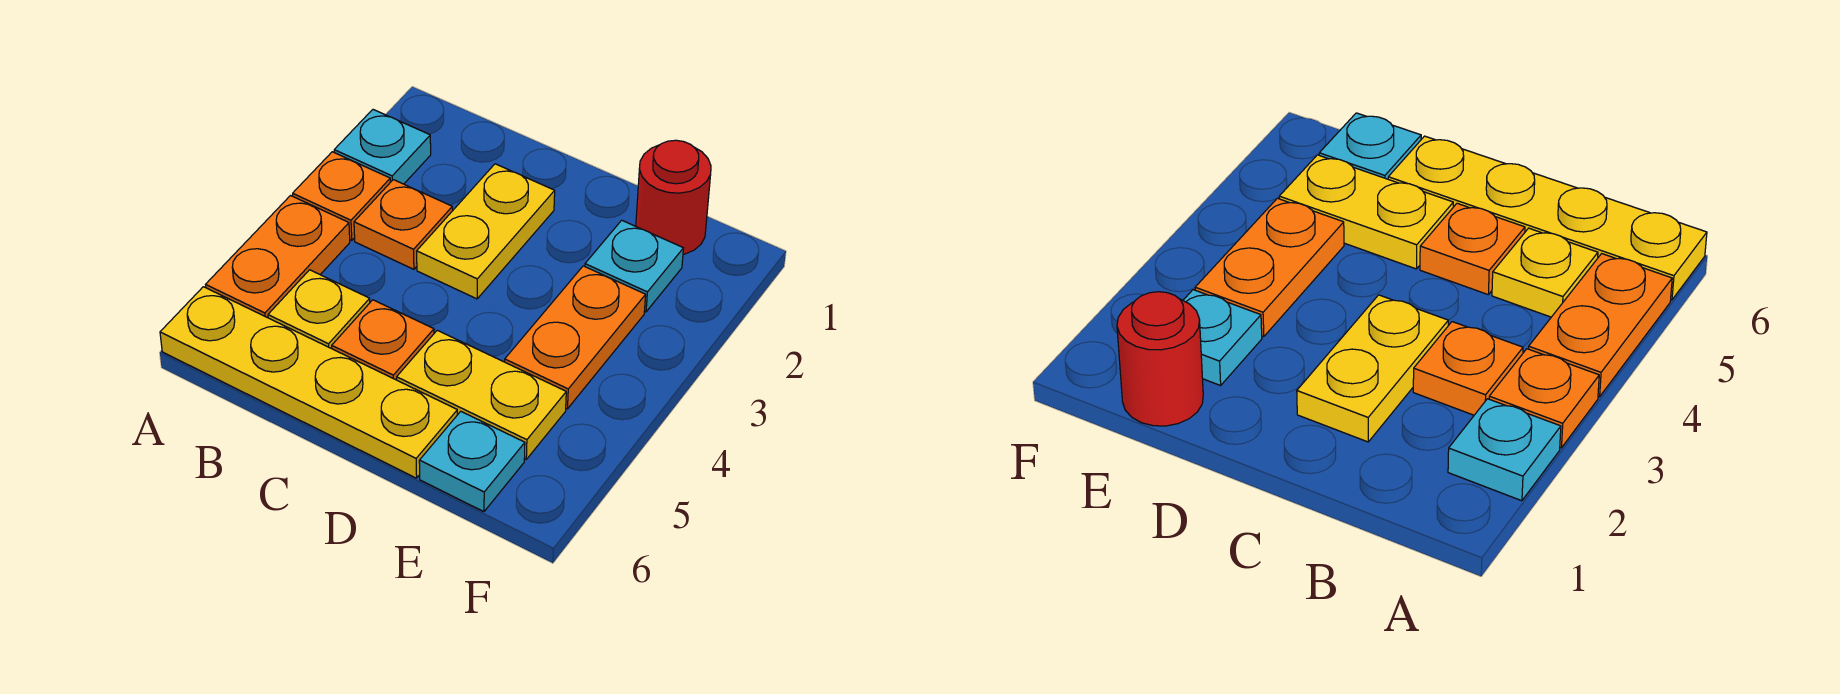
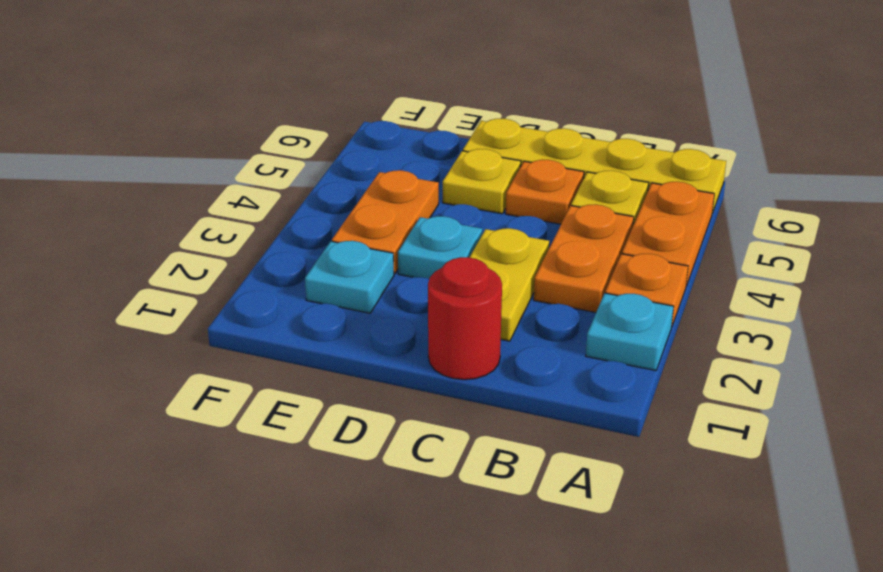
orange 1x1 plate [354,180,452,269] -> orange 1x2 plate [534,204,634,313]
yellow 1x2 plate [397,330,566,459] -> yellow 1x1 plate [443,149,521,214]
red 1x1 round brick [636,140,711,254] -> red 1x1 round brick moved to [428,257,502,380]
cyan 1x1 plate [419,411,525,512] -> cyan 1x1 plate moved to [398,216,482,279]

